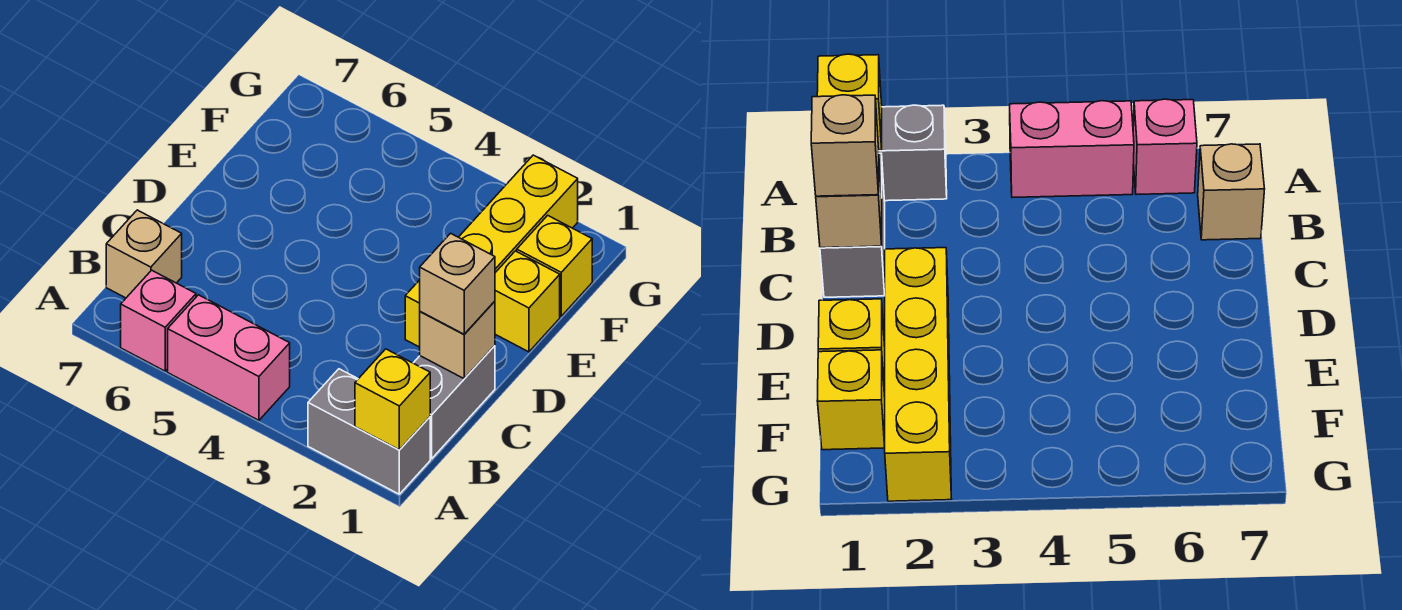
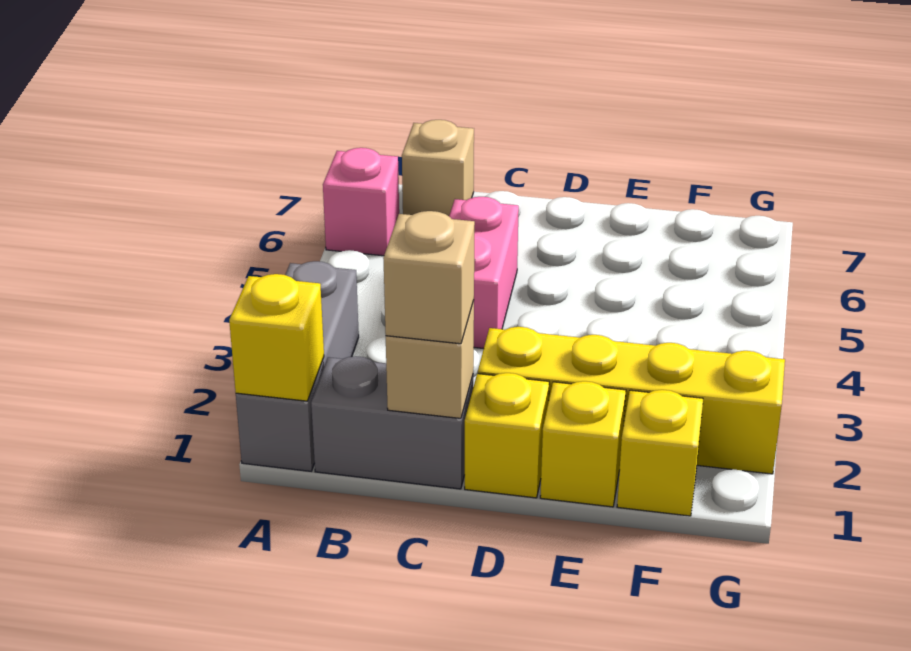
grey 1x2 brick [308,369,430,494] -> grey 1x3 brick [236,261,359,471]
pink 1x2 brick [168,295,290,420] -> pink 1x2 brick moved to [449,197,519,349]
none -> yellow 1x1 brick [465,373,549,498]

